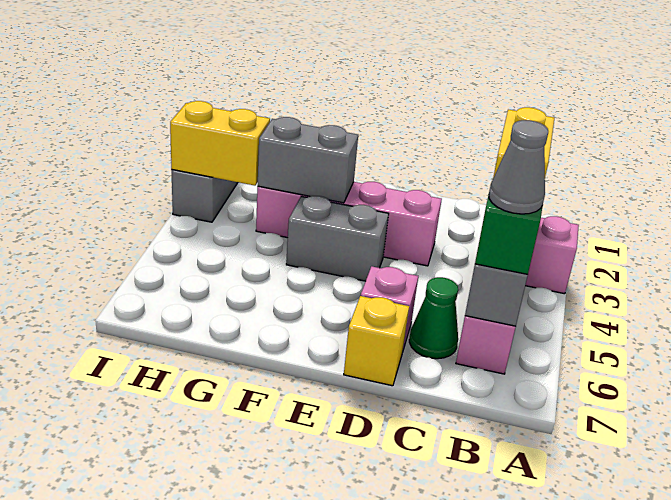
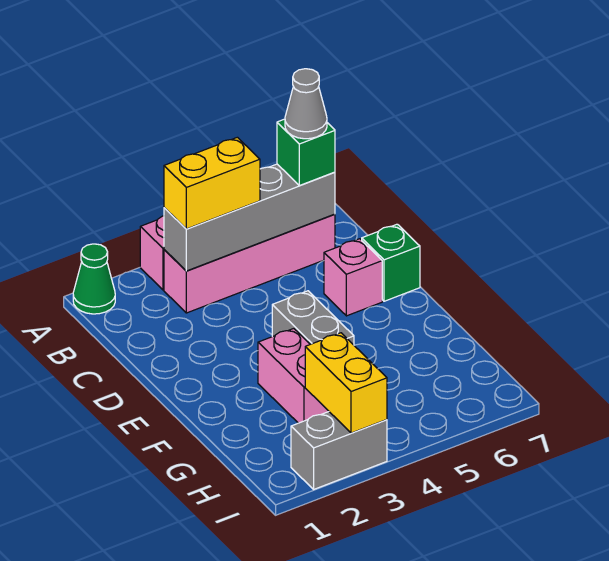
green 1x1 cone [409,277,458,359] -> green 1x1 cone moved to [73,244,115,314]
pink 1x4 brick [256,182,442,266] -> pink 1x2 brick [258,329,329,423]
yellow 1x1 brick [344,296,409,386] -> green 1x1 brick [362,224,420,301]
grey 1x2 brick [258,117,358,203] -> none

